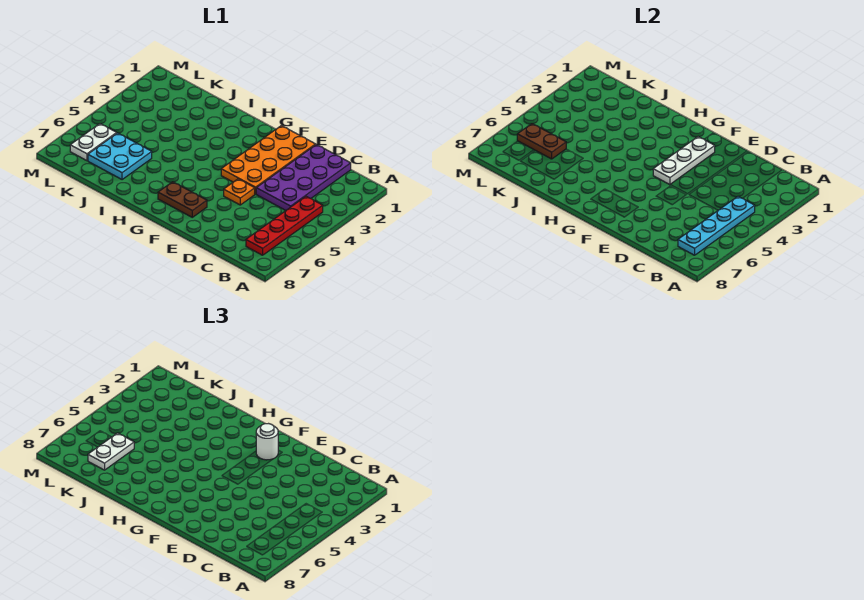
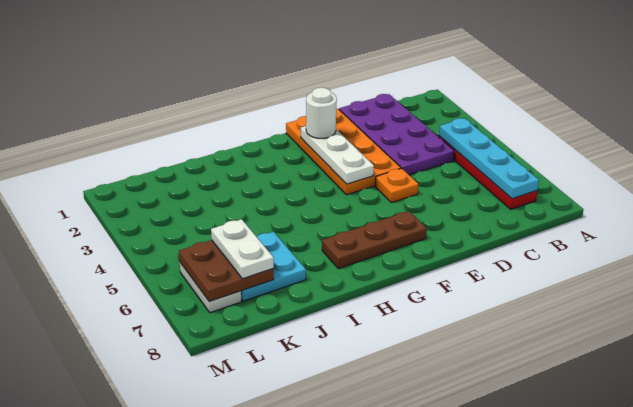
brown 1x2 plate [158,182,207,217] -> brown 1x3 plate [322,211,427,269]
brown 1x2 plate [517,124,566,159] -> brown 2x2 plate [179,240,274,302]

